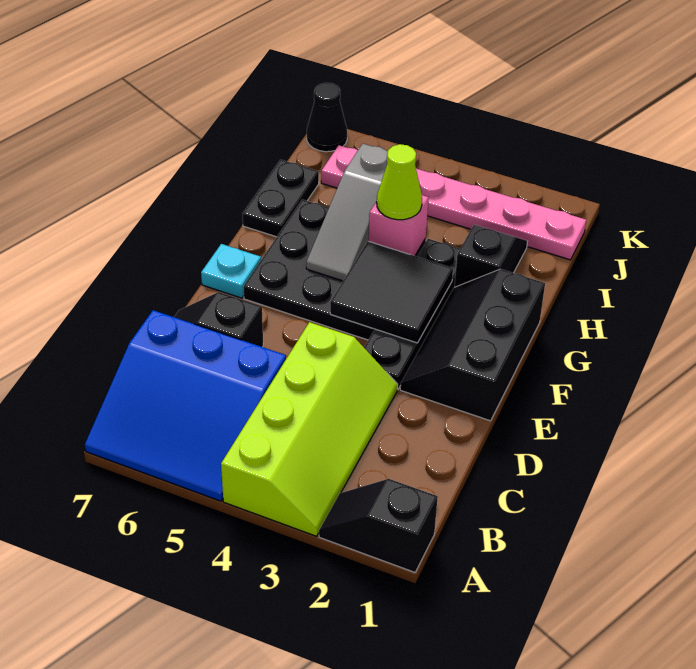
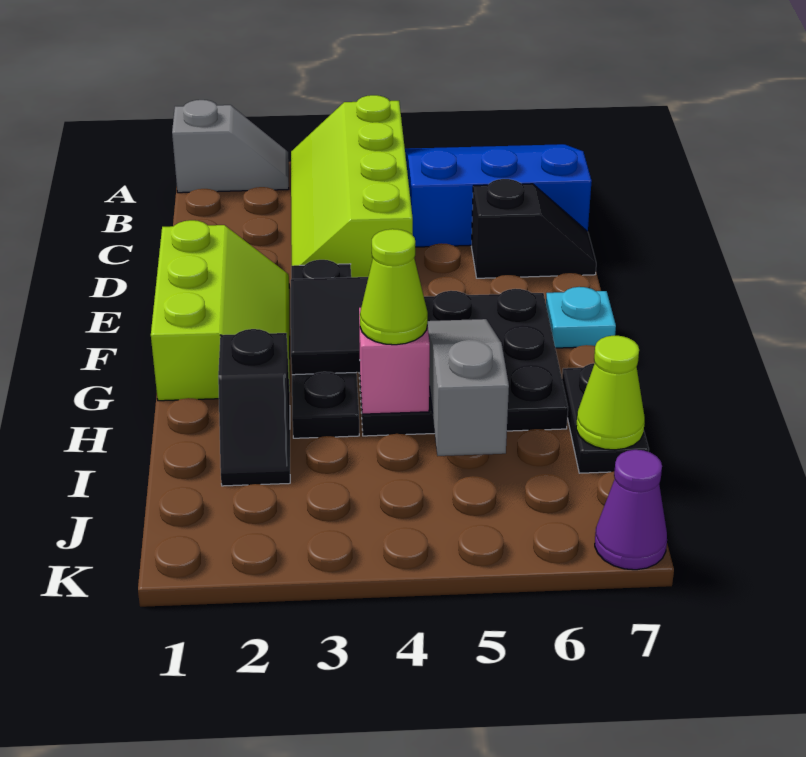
black 1x2 slope [319,479,438,572] -> grey 1x2 slope [172,100,289,193]
black 2x3 slope [400,269,545,421] -> lime 2x3 slope [151,220,290,401]
none -> lime 1x1 cone [576,336,645,450]
pink 1x6 plate [321,145,586,260] -> none
black 1x1 cone [307,83,347,152] -> purple 1x1 cone [595,450,667,570]

